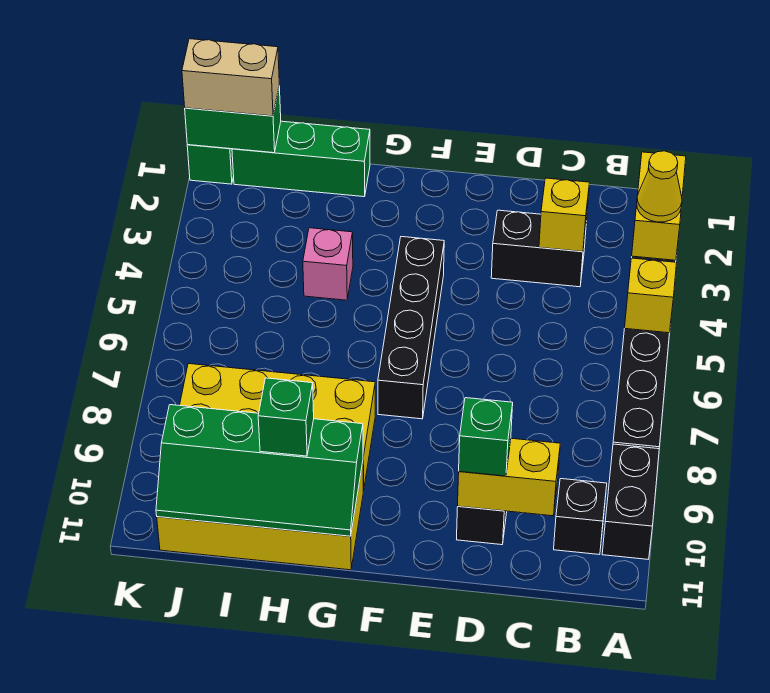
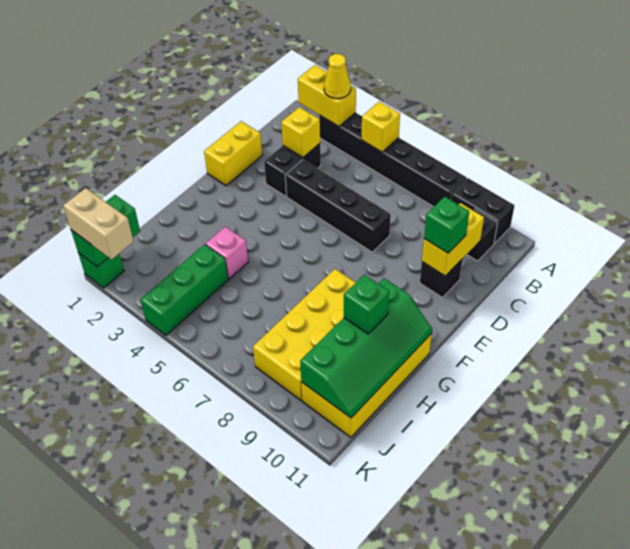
none -> yellow 1x2 brick [204,121,262,186]
black 1x4 brick [378,237,444,419] -> black 1x4 brick moved to [285,160,391,252]
green 1x3 brick [232,121,370,197] -> green 1x3 brick moved to [141,244,228,335]
tan 1x2 brick [182,39,279,116] -> tan 1x2 brick turned to [63,188,133,259]

